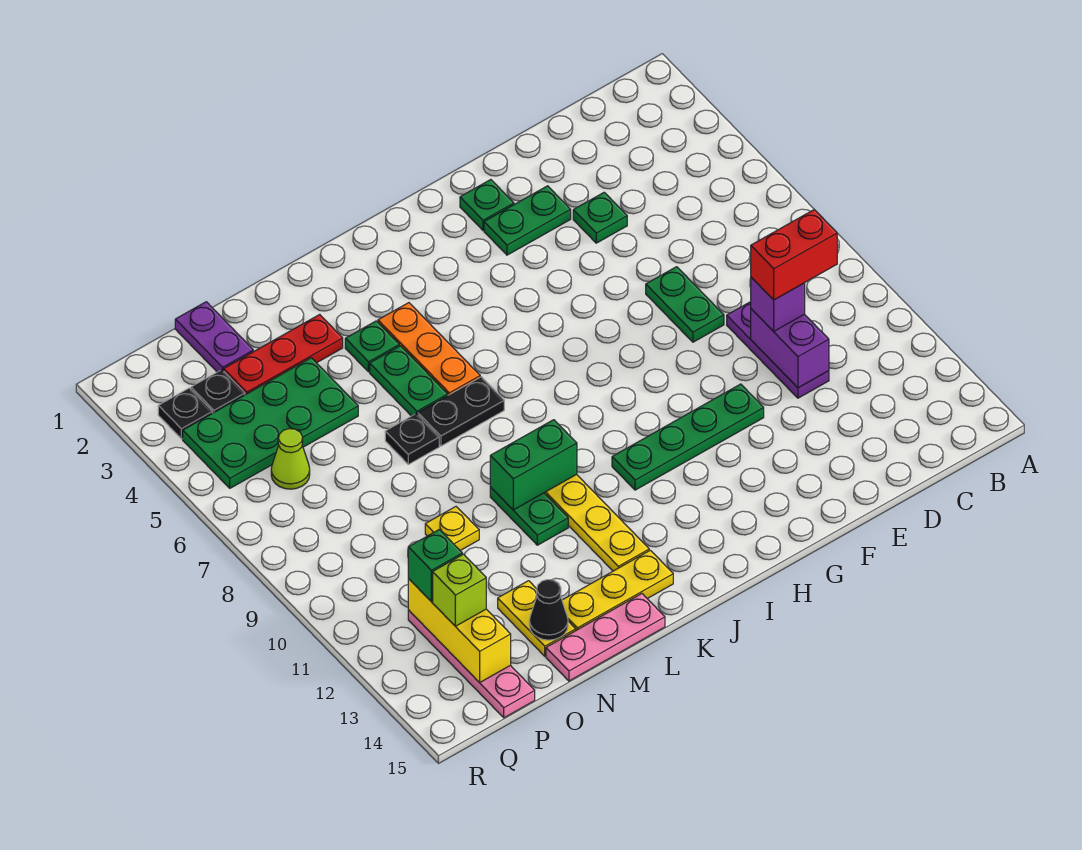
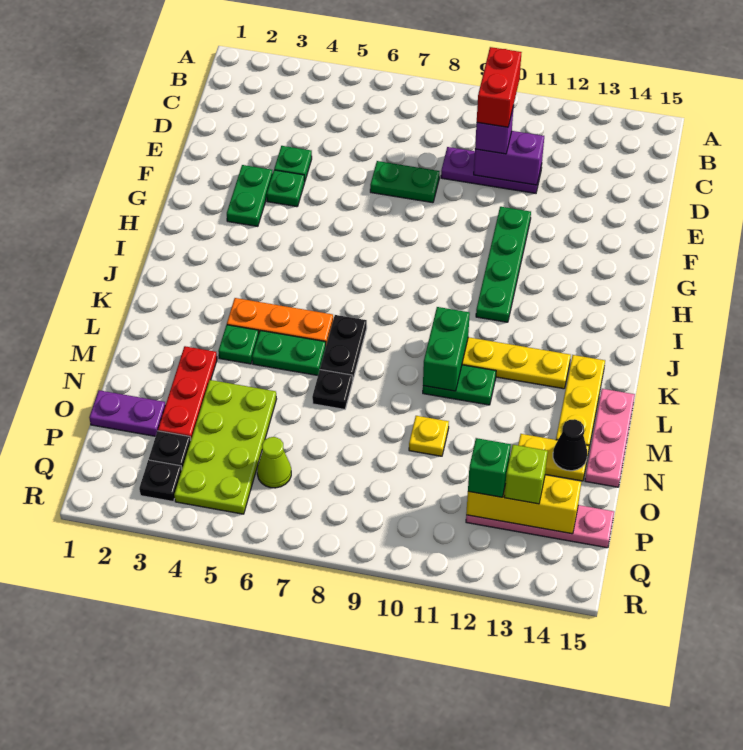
green 1x1 plate [460,180,514,230] -> green 1x1 plate moved to [267,170,305,207]
green 2x4 plate [183,358,358,488] -> lime 2x4 plate [174,380,276,514]

